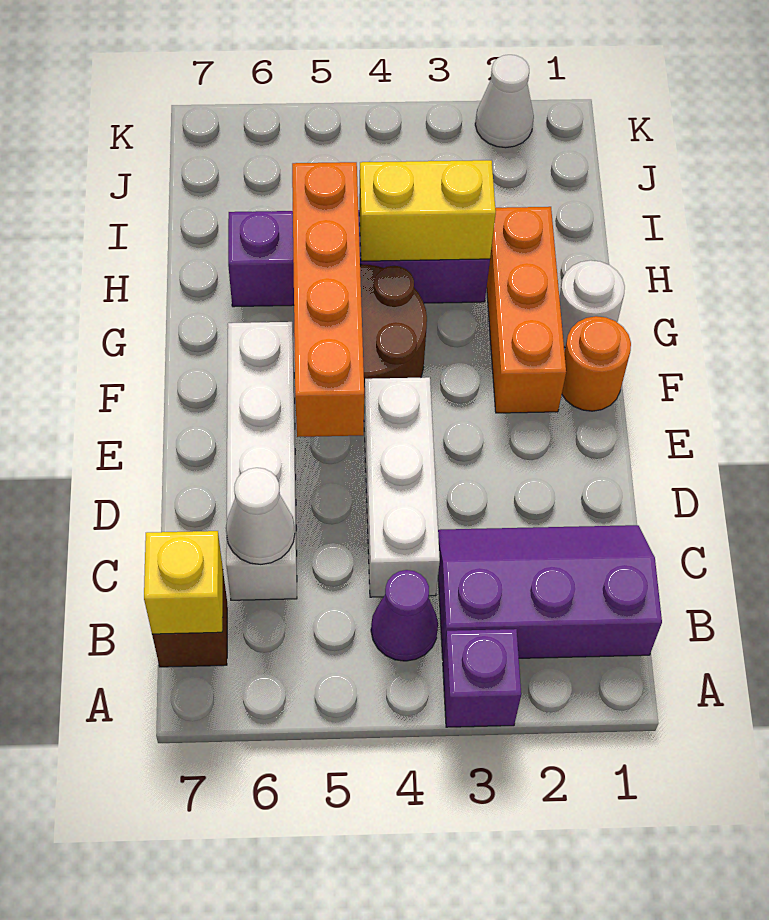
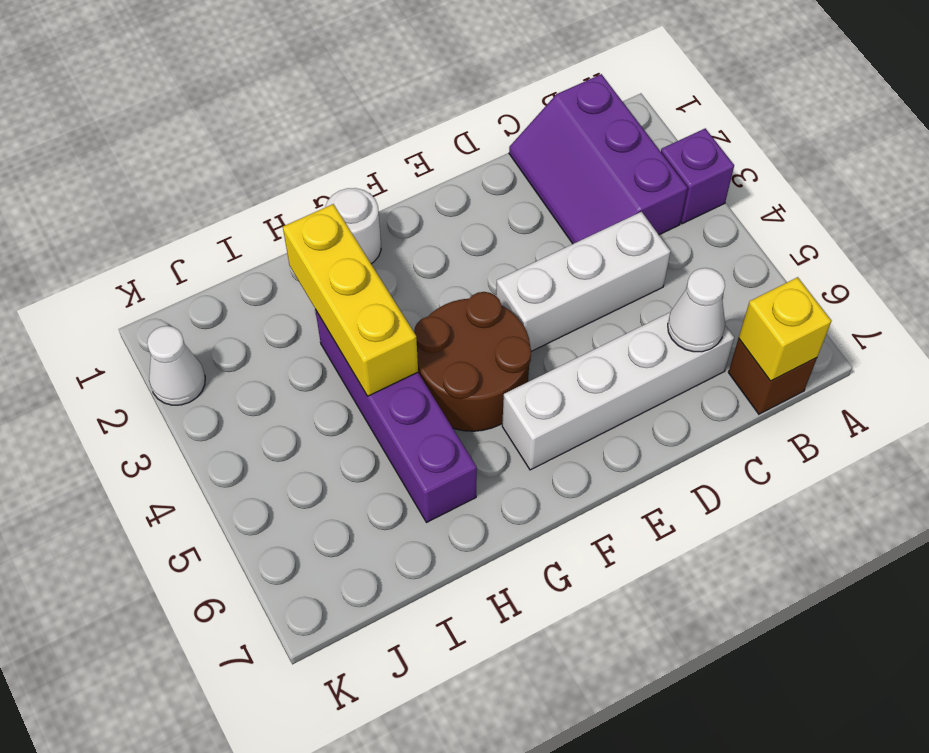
purple 1x1 cone [371,570,438,661] -> none
orange 1x4 brick [292,162,364,437] -> none
orange 1x1 round brick [562,316,631,411] -> none
orange 1x3 brick [487,207,566,413] -> none
yellow 1x2 brick [359,160,496,261] -> yellow 1x3 brick [283,204,418,396]

